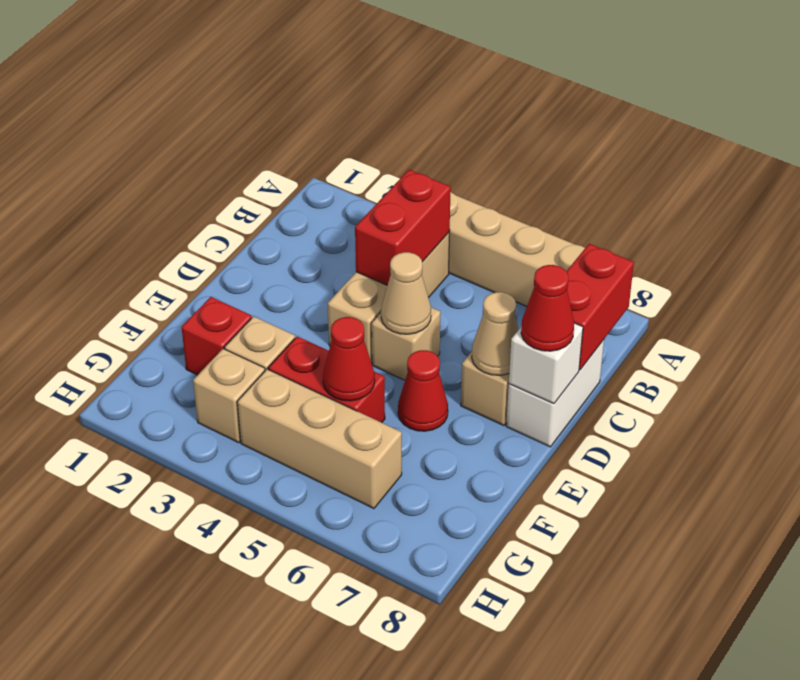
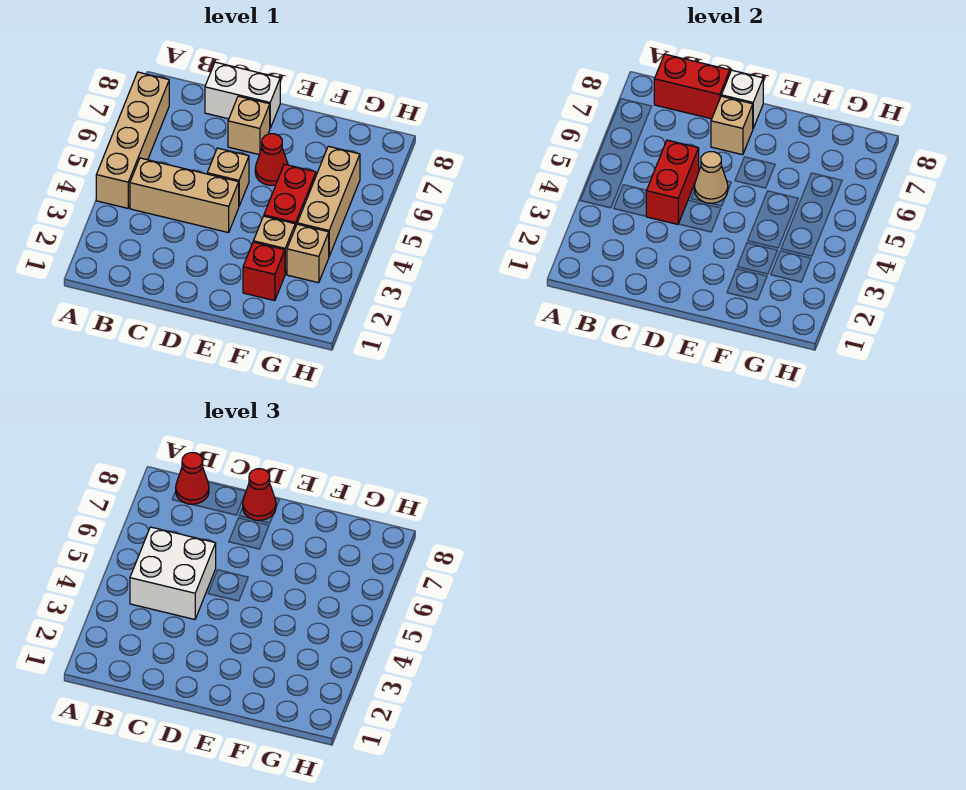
red 1x2 brick [355,170,451,285] -> red 1x2 brick turned to [646,140,699,224]
none -> white 2x2 brick [130,527,216,619]
tan 1x1 cone [472,292,518,375] -> tan 1x1 brick [711,96,753,155]
red 1x1 cone [323,317,375,401] -> red 1x1 cone moved to [176,453,209,504]

